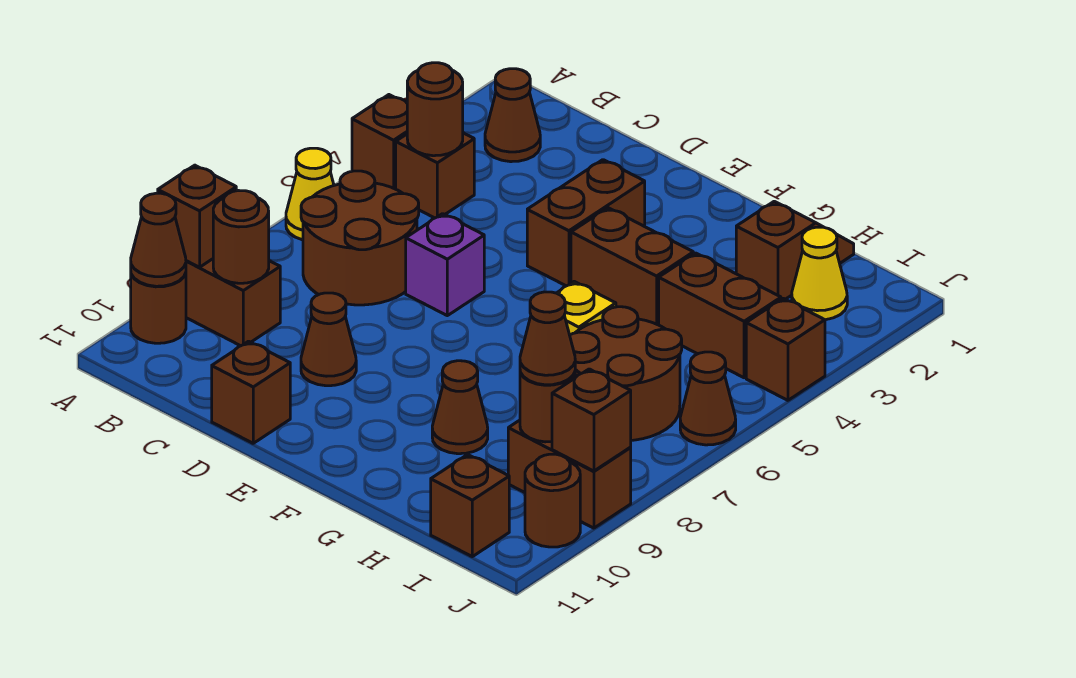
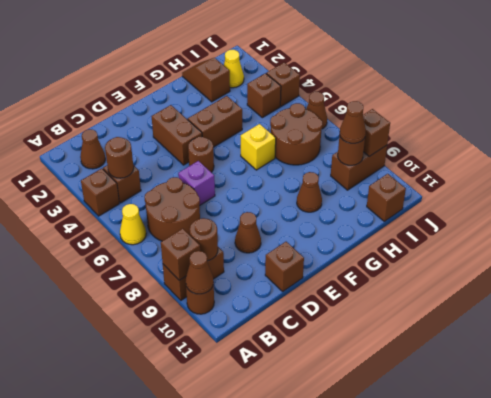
brown 1x2 brick [659,253,781,378] -> brown 1x1 brick [247,73,281,118]
brown 1x1 round brick [525,454,580,547] -> brown 1x1 round brick moved to [188,137,214,172]

